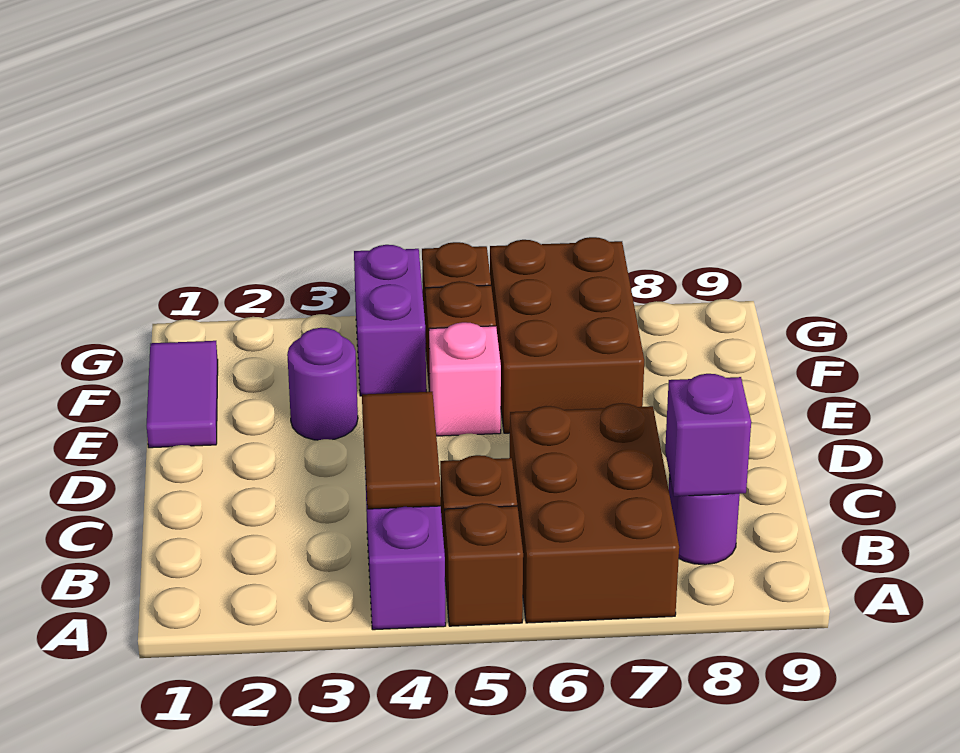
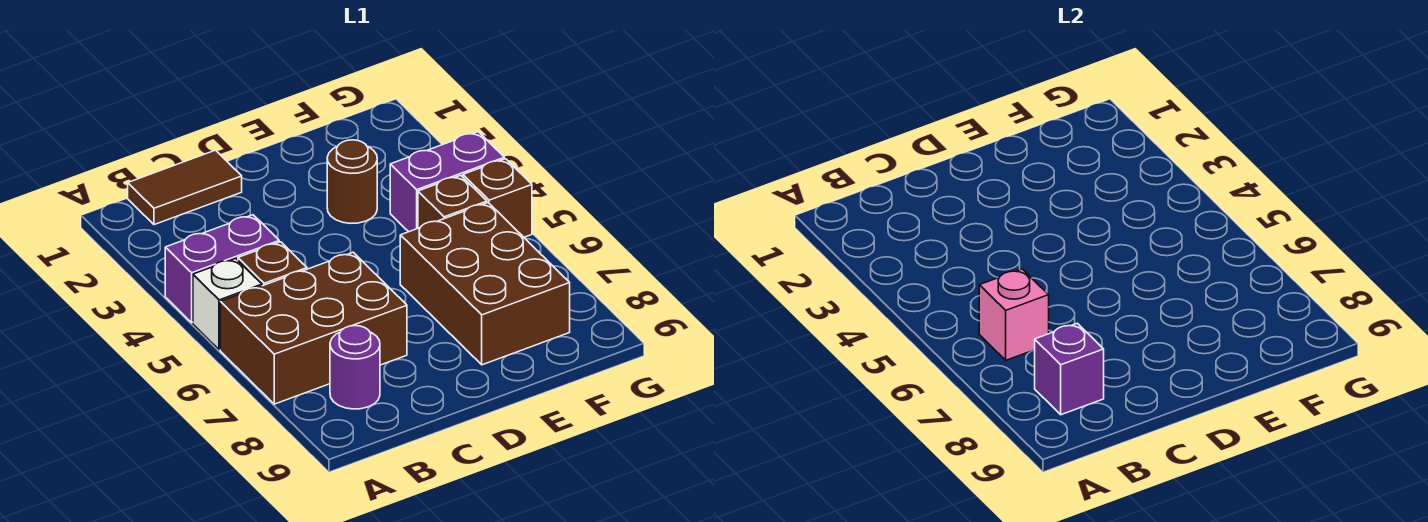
brown 1x1 brick [445,503,523,626] -> white 1x1 brick [193,258,262,350]
brown 1x2 tile [362,391,441,509] -> brown 1x2 tile moved to [128,150,242,225]
purple 1x2 tile [147,341,218,448] -> none
purple 1x1 round brick [287,328,358,440] -> brown 1x1 round brick [327,140,377,223]
pink 1x1 brick [429,322,501,436] -> pink 1x1 brick moved to [979,269,1049,360]
brown 2x3 brick [490,237,644,433] -> brown 2x3 brick turned to [400,203,570,365]

